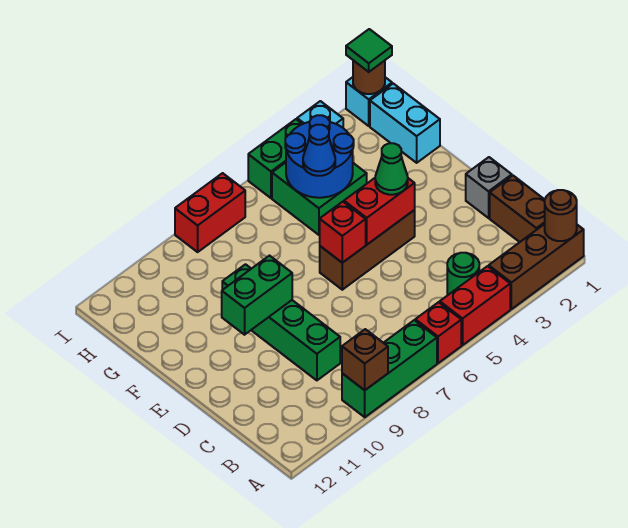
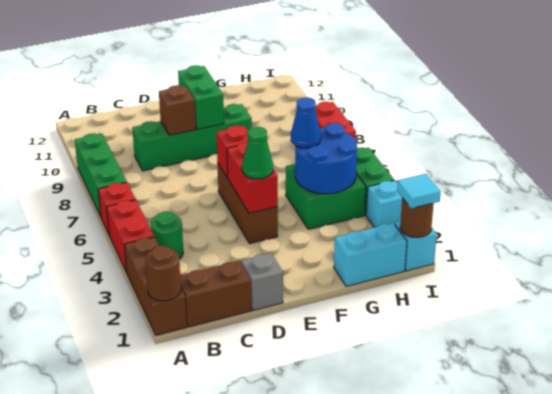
brown 1x1 brick [342,329,388,390] -> brown 1x1 brick moved to [159,85,196,135]
green 1x1 tile [346,29,392,72] -> cyan 1x1 tile [397,174,441,208]

